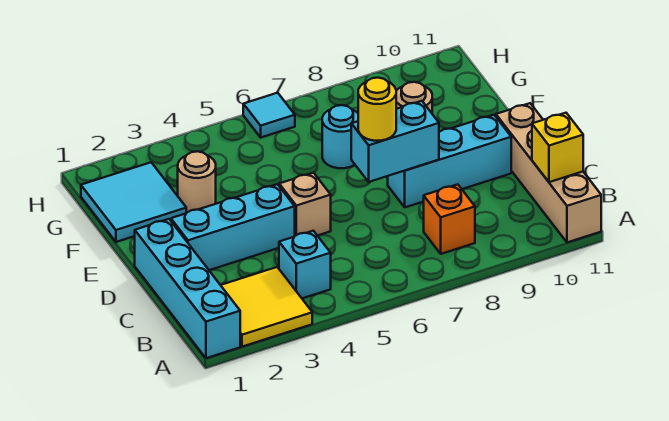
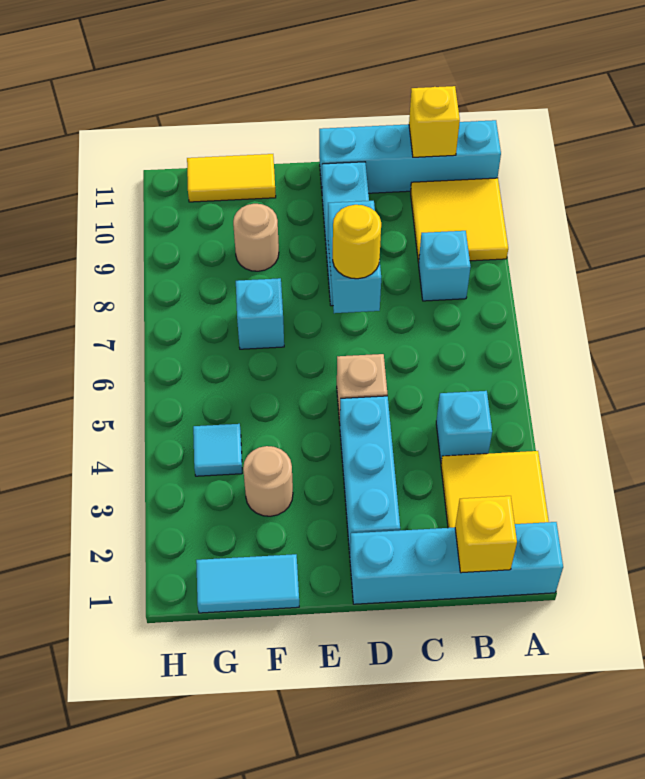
none -> yellow 2x2 tile [411,178,508,263]
tan 1x4 brick [496,103,601,242] -> cyan 1x4 brick [319,120,501,193]
none -> yellow 1x1 brick [455,496,517,573]
orange 1x1 brick [424,184,475,254] -> cyan 1x1 brick [419,231,471,301]
cyan 2x2 tile [81,162,186,242] -> cyan 1x2 tile [196,554,299,613]
cyan 1x1 round brick [322,105,358,168] -> cyan 1x1 brick [236,278,284,349]
none -> yellow 1x2 tile [187,154,276,202]
cyan 1x1 tile [243,93,295,137] -> cyan 1x1 tile moved to [193,424,242,476]

